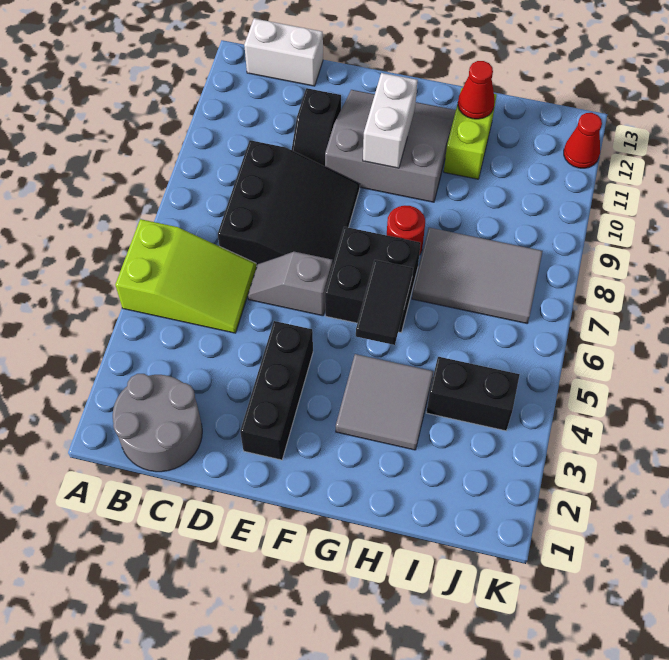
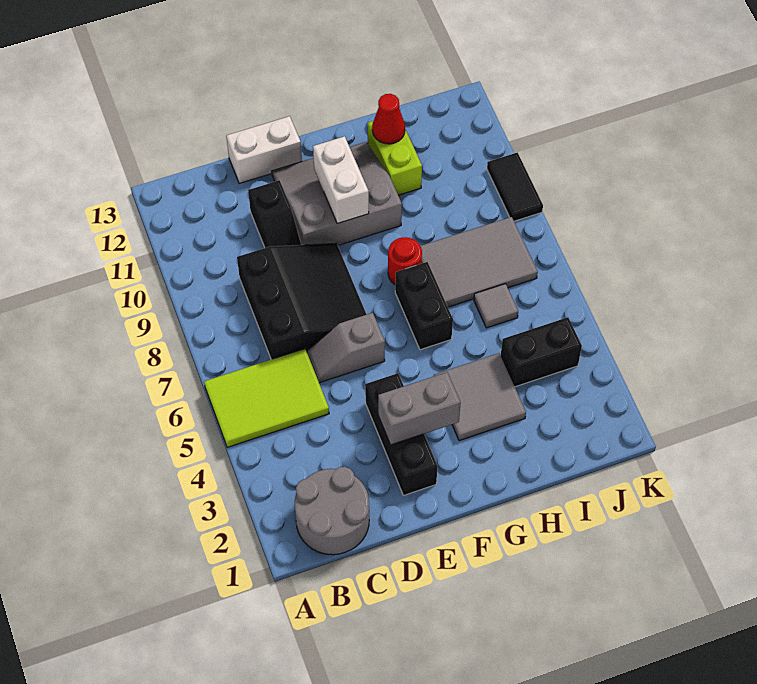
lime 2x3 slope [115,219,257,333] -> lime 2x3 tile [204,349,329,448]
white 1x2 brick [244,19,323,86] -> white 1x2 brick moved to [226,116,302,184]
none -> grey 1x2 brick [378,372,461,445]
black 2x2 brick [325,227,421,332] -> black 1x2 brick [395,262,453,350]
black 1x2 tile [356,260,413,345] -> black 1x2 tile moved to [487,153,543,221]
none -> grey 1x1 tile [474,284,518,328]
red 1x1 cone [564,113,602,168] -> none

